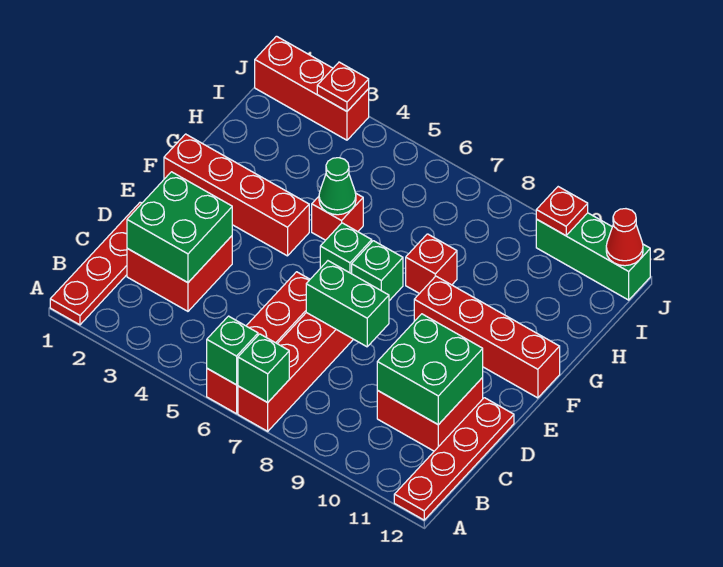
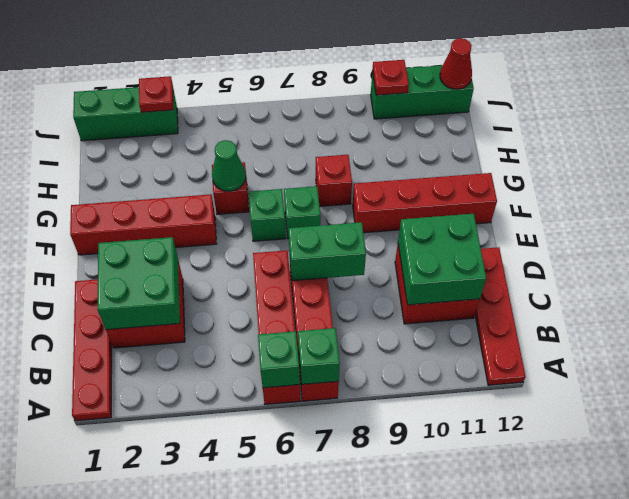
red 1x3 brick [255,36,369,140] -> green 1x3 brick [73,87,178,141]

